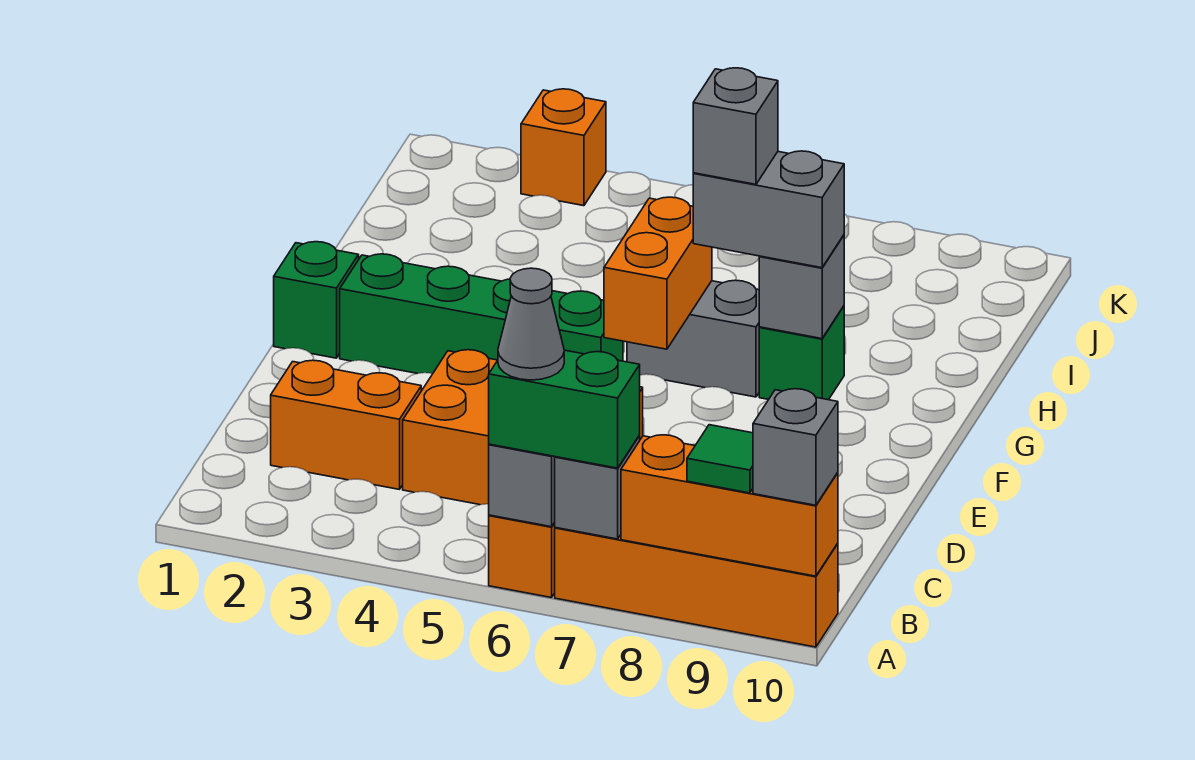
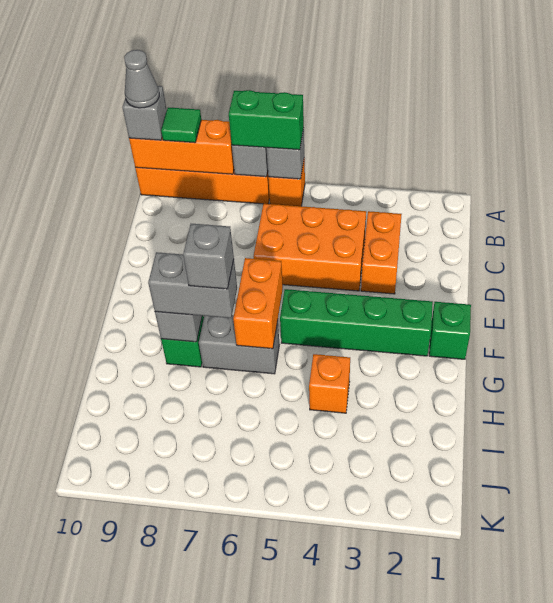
grey 1x1 cone [498,268,564,380] -> grey 1x1 cone moved to [124,50,159,108]
orange 1x2 brick [271,360,421,489] -> orange 1x2 brick turned to [361,211,402,294]
orange 1x1 brick [521,89,606,206] -> orange 1x1 brick moved to [309,354,350,413]

